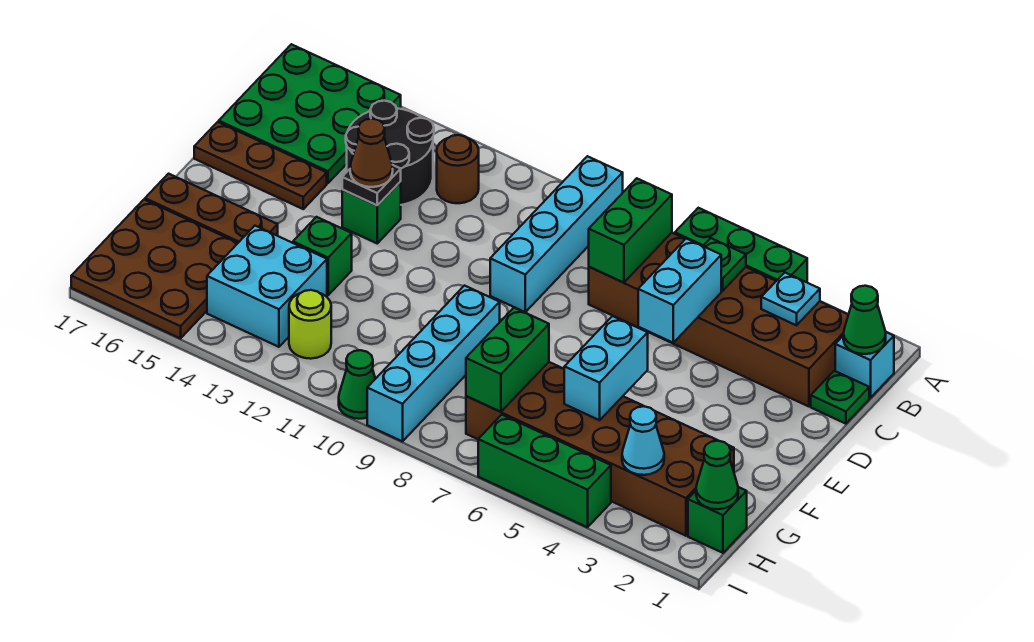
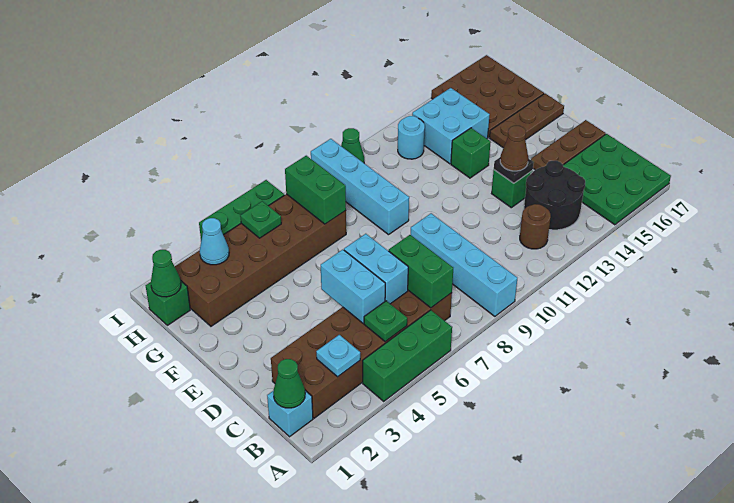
green 1x1 plate [811,371,869,424] -> green 1x1 plate moved to [240,201,281,238]
cyan 1x2 brick [564,316,648,420] -> cyan 1x2 brick moved to [344,234,408,304]
lime 1x1 round brick [289,290,331,359] -> cyan 1x1 round brick [398,116,425,159]

